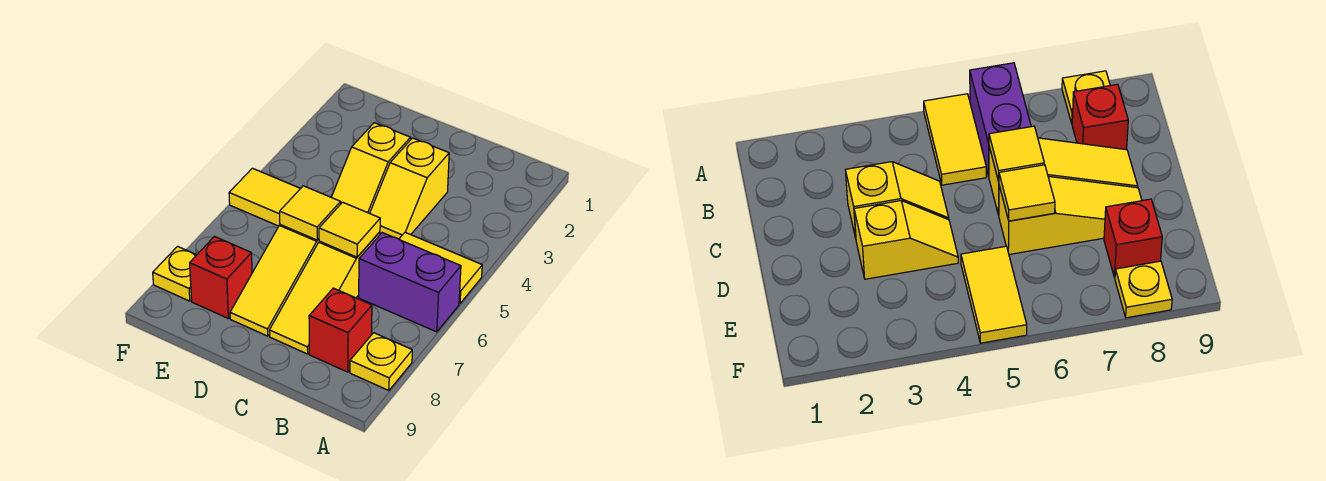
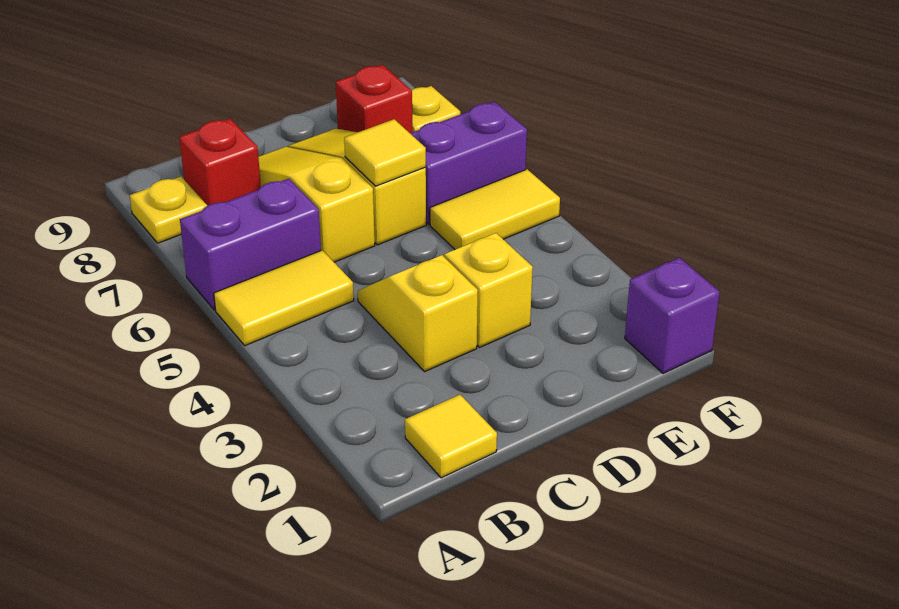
yellow 1x1 tile [319,202,380,257] -> yellow 1x1 tile moved to [405,395,497,478]
none -> purple 1x2 brick [410,102,527,224]
none -> purple 1x1 brick [625,258,720,373]

